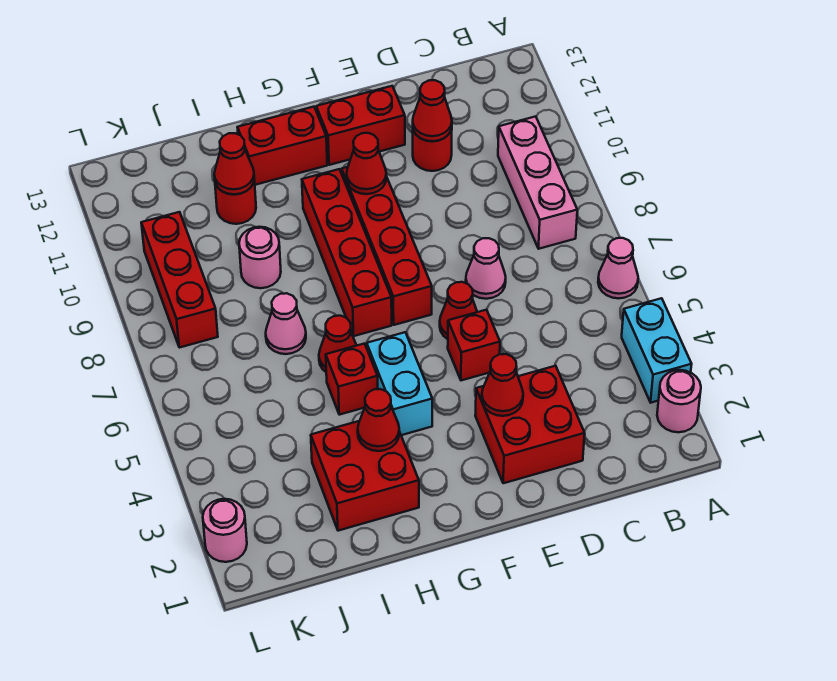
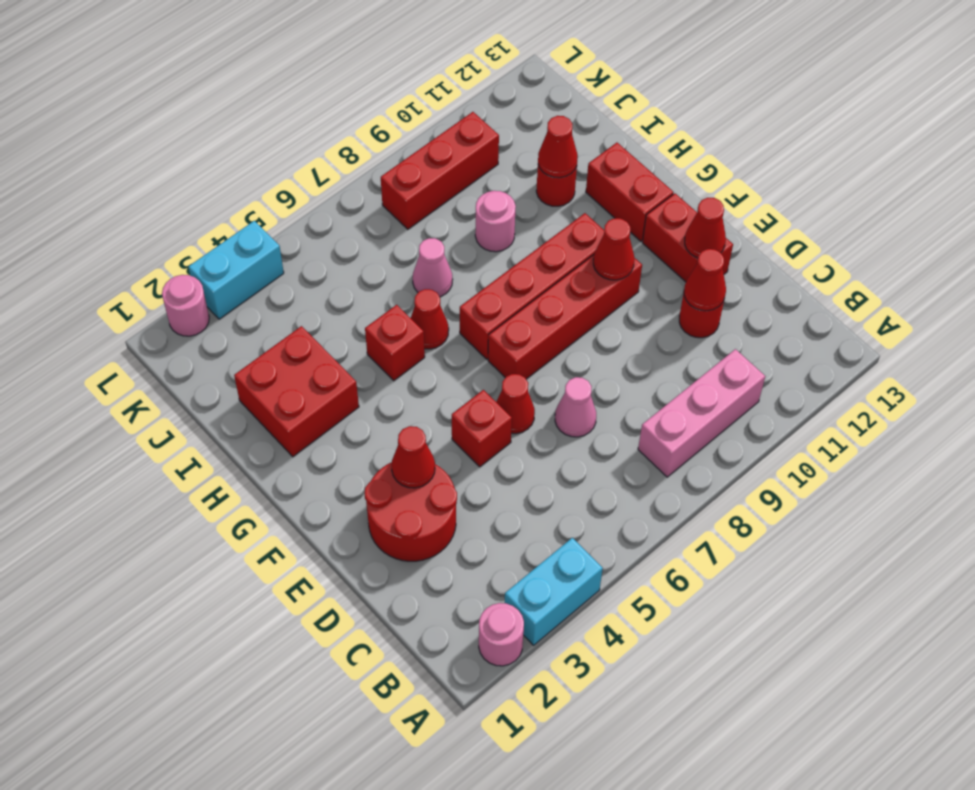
pink 1x1 cone [598,238,638,298] -> none
red 2x2 brick [475,366,585,483] -> red 2x2 round brick [365,462,457,561]
cyan 1x2 brick [367,332,432,435] -> cyan 1x2 brick moved to [188,221,284,319]
red 1x1 cone [358,389,399,451] -> red 1x1 cone moved to [685,198,726,258]

